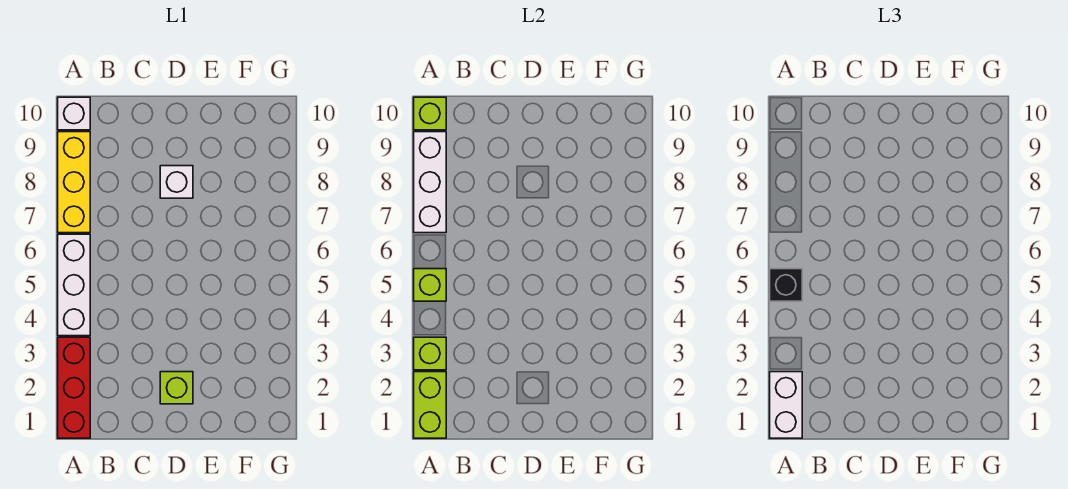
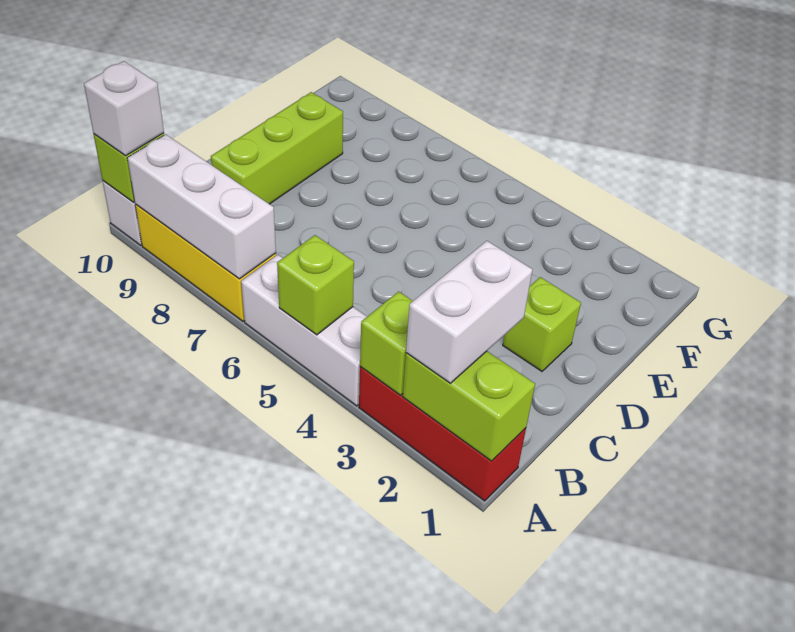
white 1x2 brick [770,372,802,438] -> white 1x2 brick turned to [406,241,532,383]
black 1x1 brick [770,269,802,301] -> none
none -> lime 1x3 brick [211,92,343,204]
white 1x1 brick [160,166,193,198] -> white 1x1 brick moved to [84,61,164,156]

